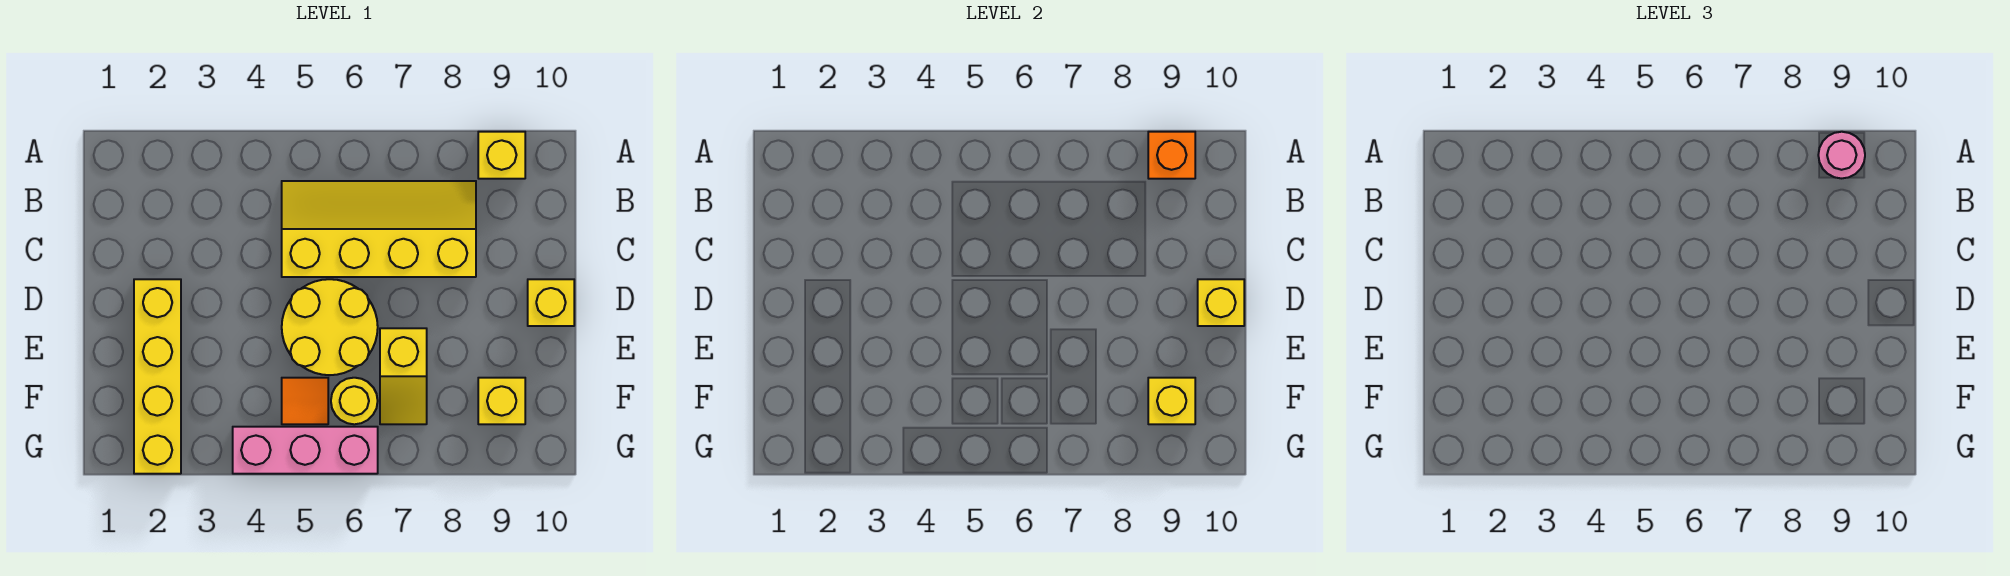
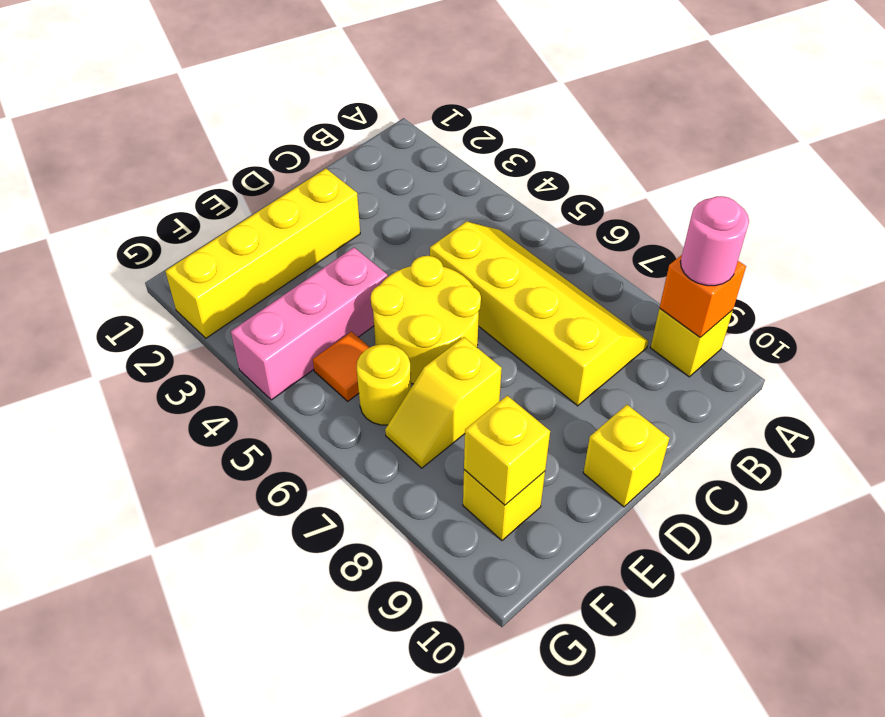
yellow 1x1 brick [1198,279,1244,326] -> none
pink 1x3 brick [233,427,378,474] -> pink 1x3 brick turned to [231,248,388,400]

